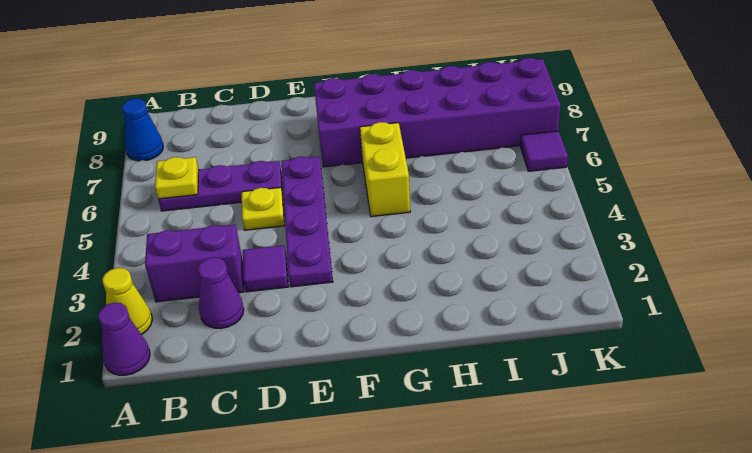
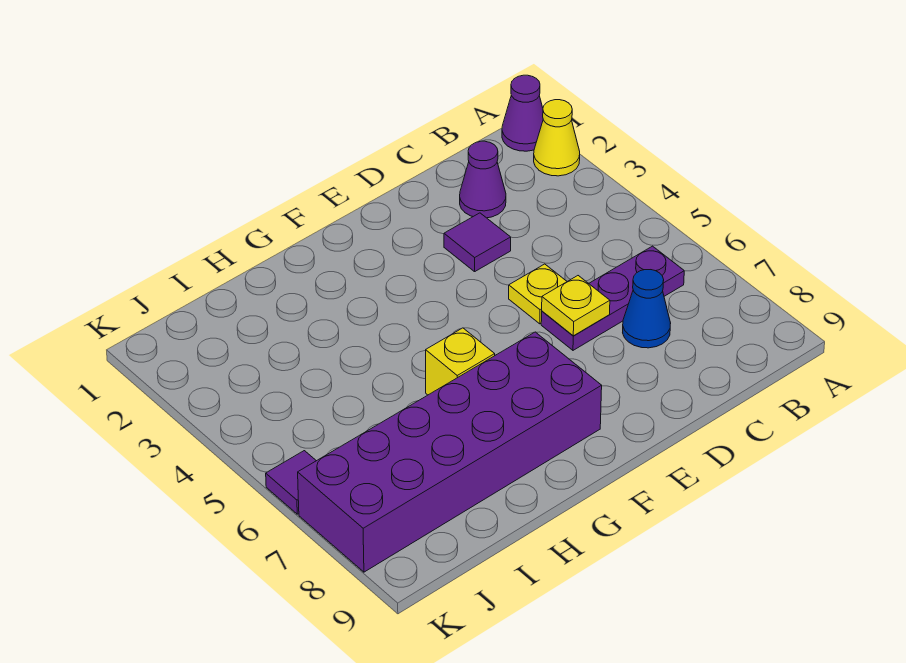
blue 1x1 cone [122,99,163,161] -> blue 1x1 cone moved to [623,270,671,348]
purple 1x2 brick [145,225,243,302] -> none
yellow 1x1 plate [155,157,199,199] -> yellow 1x1 plate moved to [542,276,610,336]
purple 1x4 plate [282,157,333,287] -> none
yellow 1x2 brick [360,122,410,217] -> yellow 1x1 brick [426,328,495,395]

